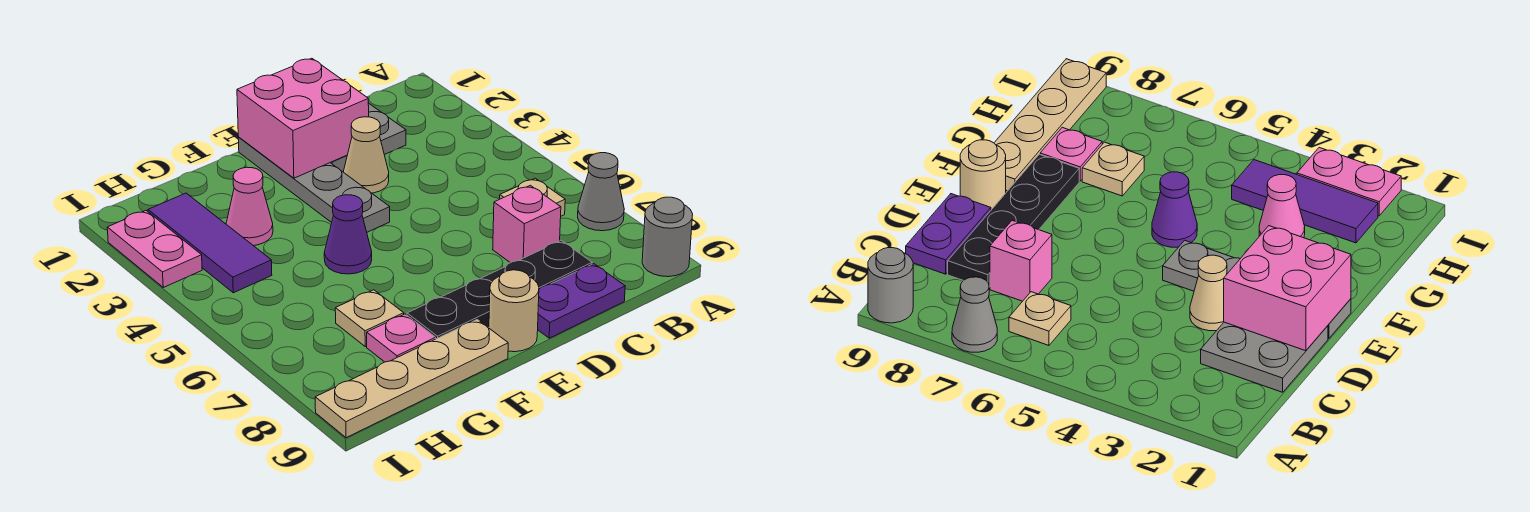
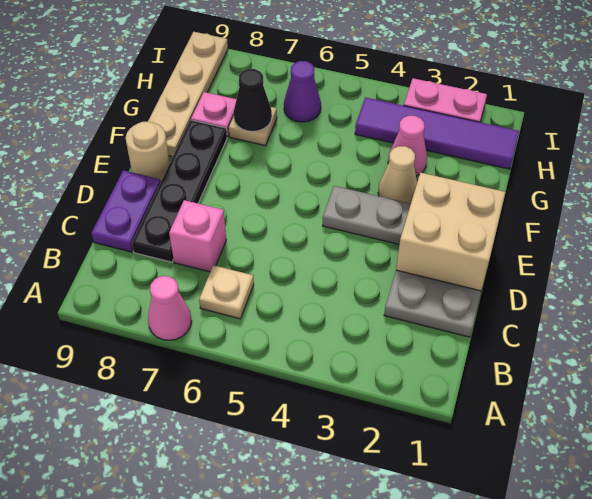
grey 1x1 cone [578,153,624,231] -> pink 1x1 cone [148,276,192,340]
grey 1x1 round brick [642,197,693,277] -> none
pink 2x2 brick [237,58,369,178] -> tan 2x2 brick [396,173,505,291]
tan 1x1 cone [344,117,389,193] -> tan 1x1 cone moved to [378,146,417,204]
purple 1x1 cone [324,195,372,274] -> purple 1x1 cone moved to [284,61,321,122]
none -> black 1x1 cone [234,69,272,131]
purple 1x3 tile [148,193,272,293] -> purple 1x4 tile [355,97,519,169]

